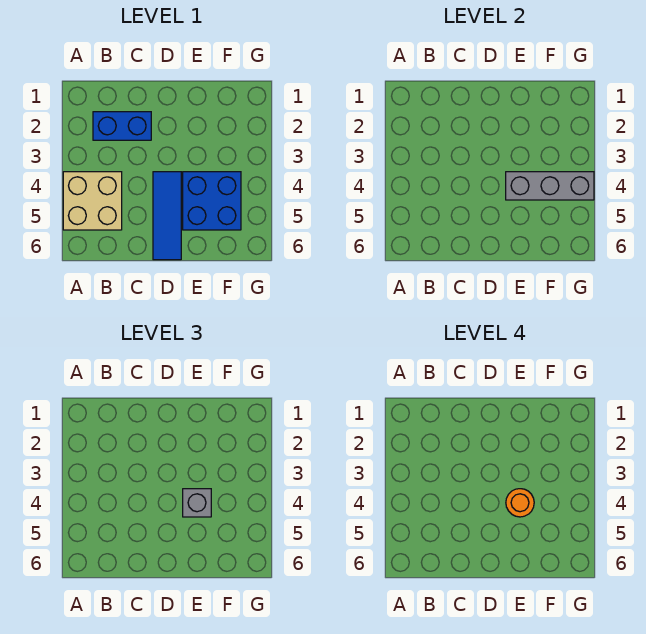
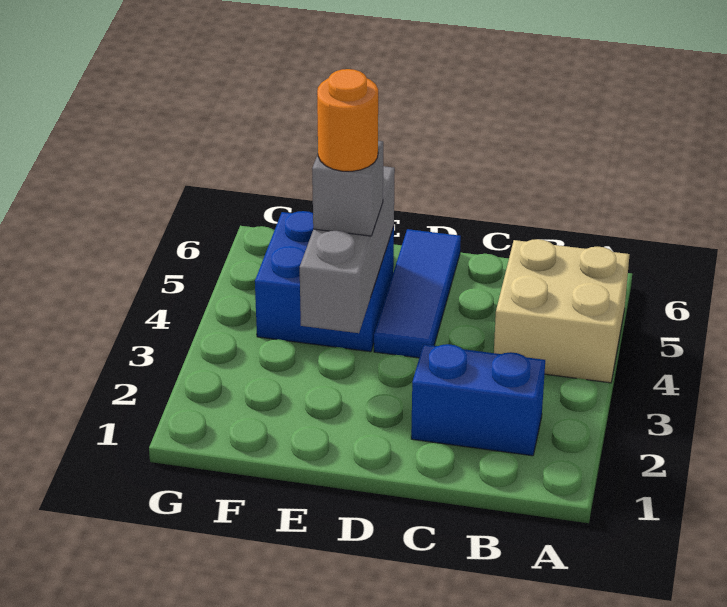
grey 1x3 brick [506,172,594,200] -> grey 1x3 brick turned to [300,166,395,333]

